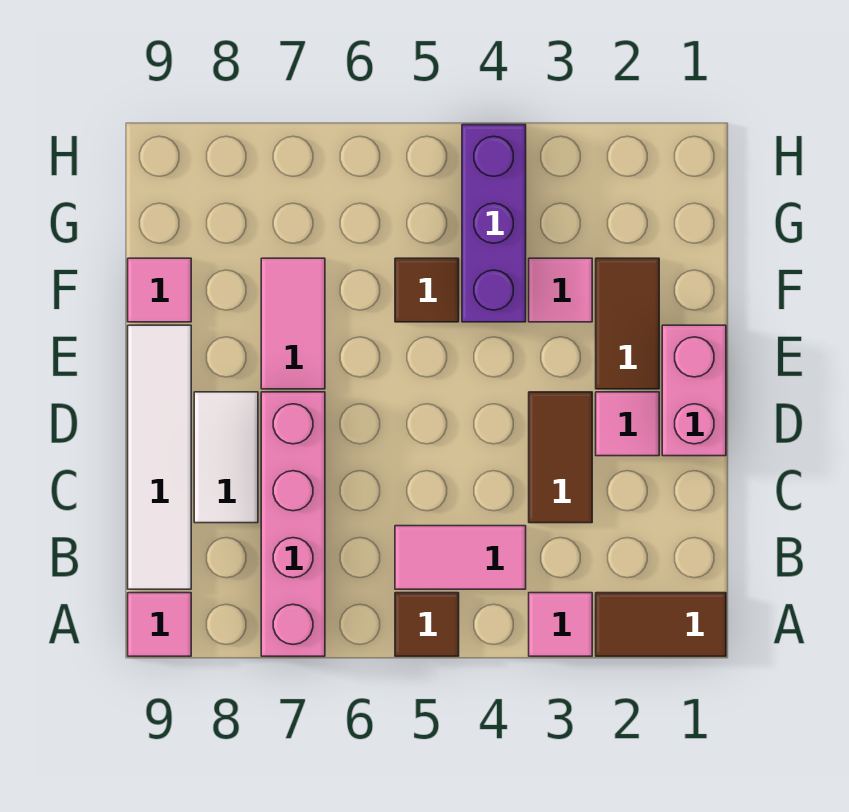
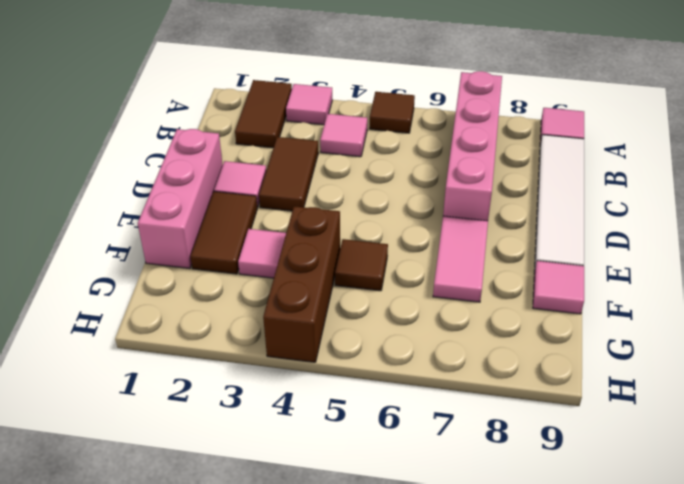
brown 1x2 tile [596,593,726,656] -> brown 1x2 tile turned to [235,80,292,148]
pink 1x2 tile [395,526,526,589] -> pink 1x1 tile [320,114,367,157]
white 1x2 tile [194,392,258,523] -> none
pink 1x2 brick [662,325,726,456] -> pink 1x3 brick [138,129,223,269]
purple 1x3 brick [462,125,526,322] -> brown 1x3 brick [263,206,340,362]

